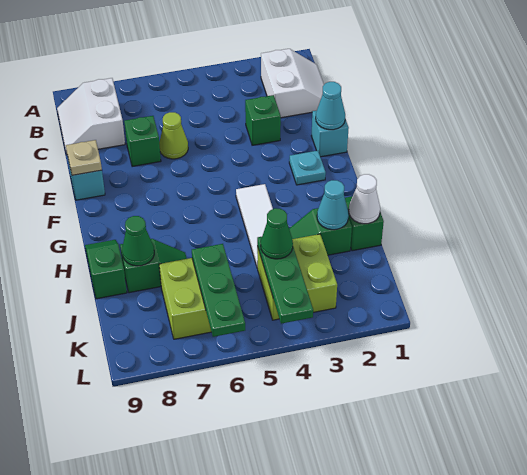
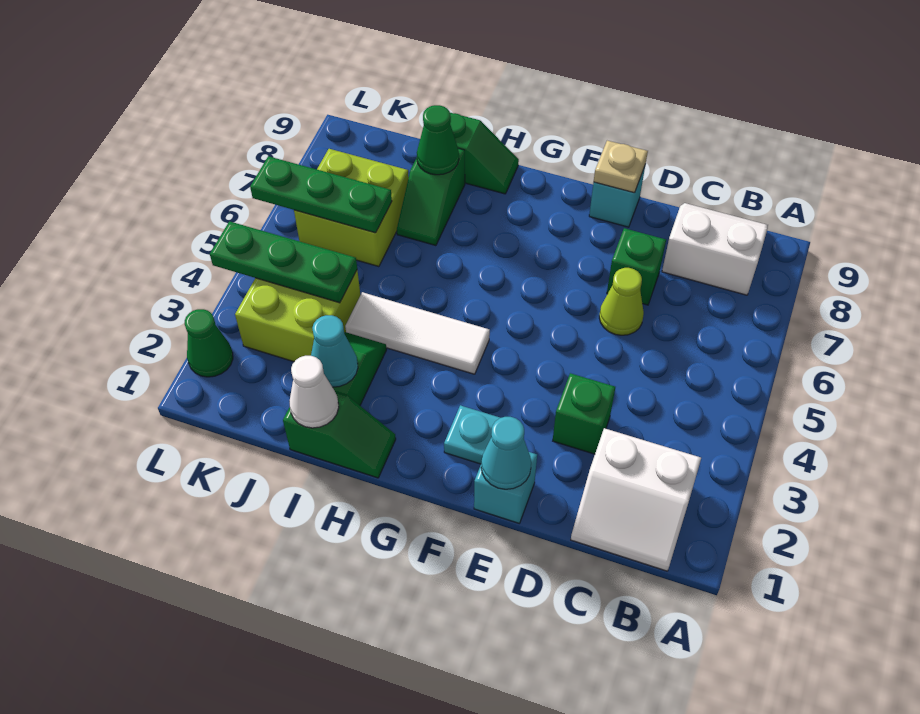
green 1x1 cone [261,208,293,259] -> green 1x1 cone moved to [185,309,233,377]

